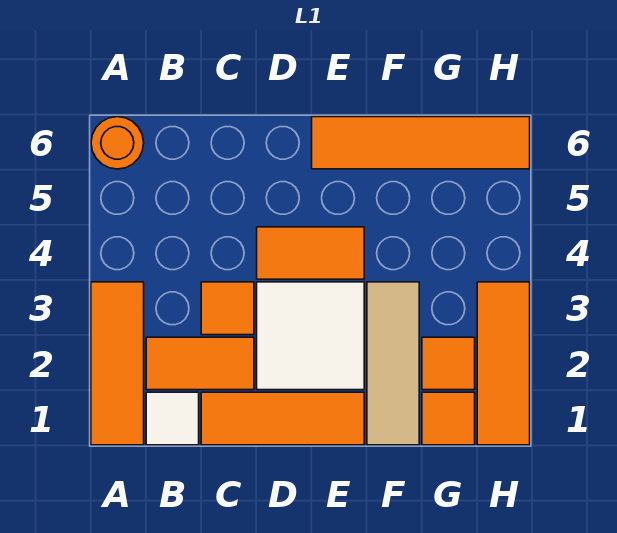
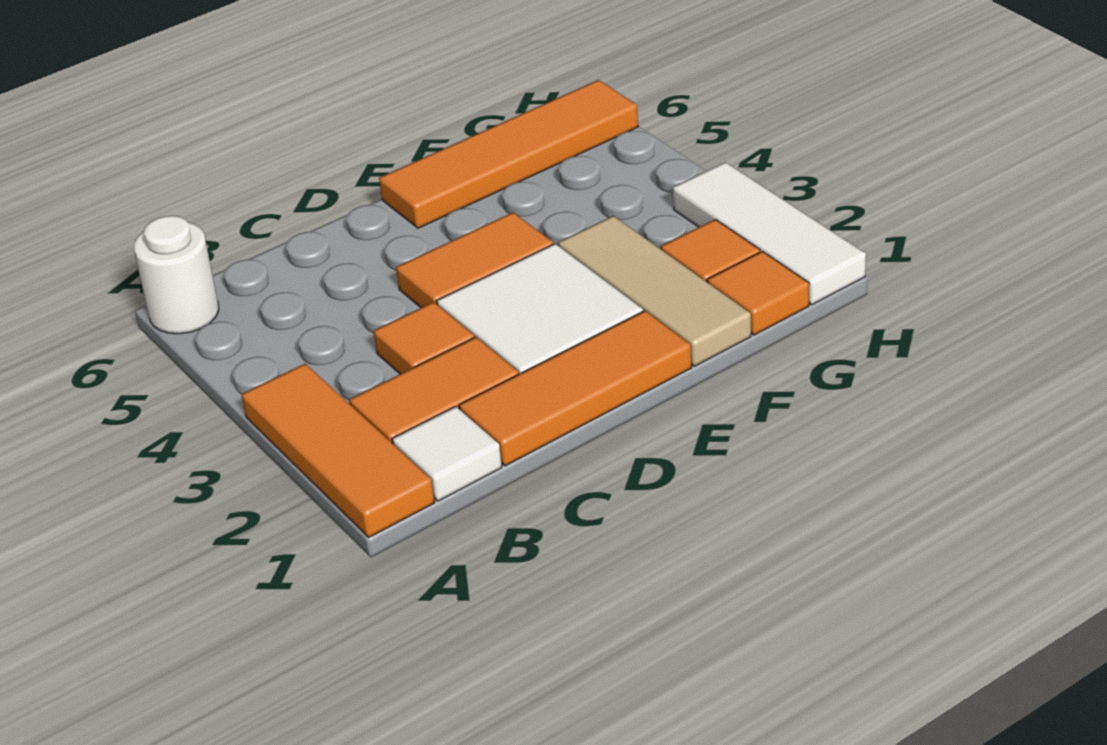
orange 1x1 round brick [91,117,144,169] -> white 1x1 round brick [134,216,219,334]
orange 1x3 tile [477,282,530,445] -> white 1x3 tile [673,162,866,305]

